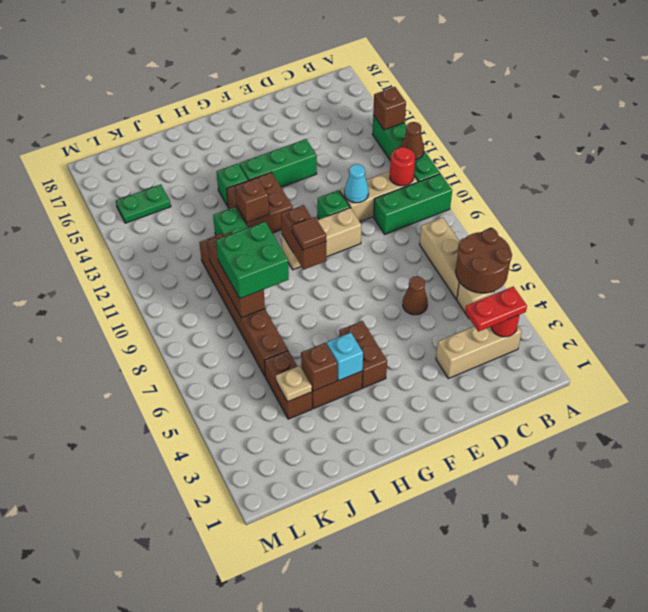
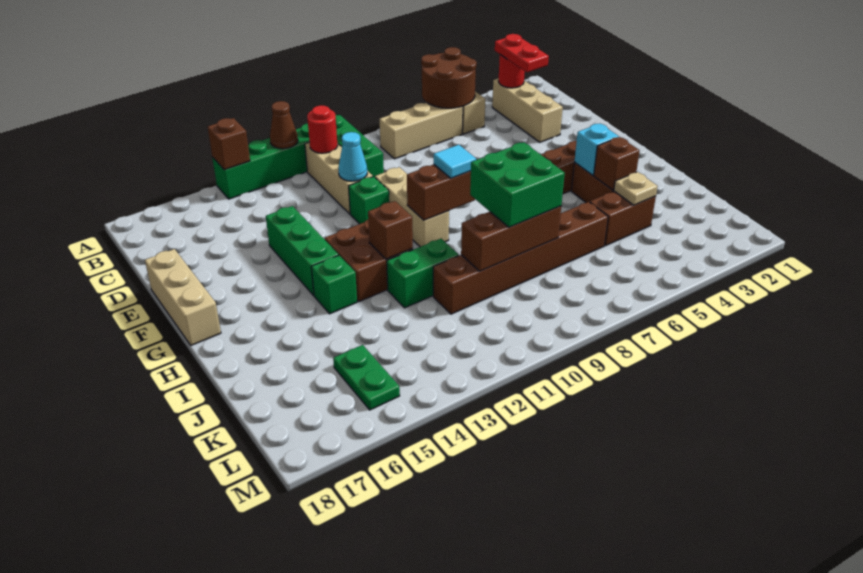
brown 1x1 cone [403,276,428,315] -> none
none -> tan 1x3 brick [145,249,221,345]
brown 1x1 tile [292,217,326,250] -> cyan 1x1 tile [434,145,476,178]

